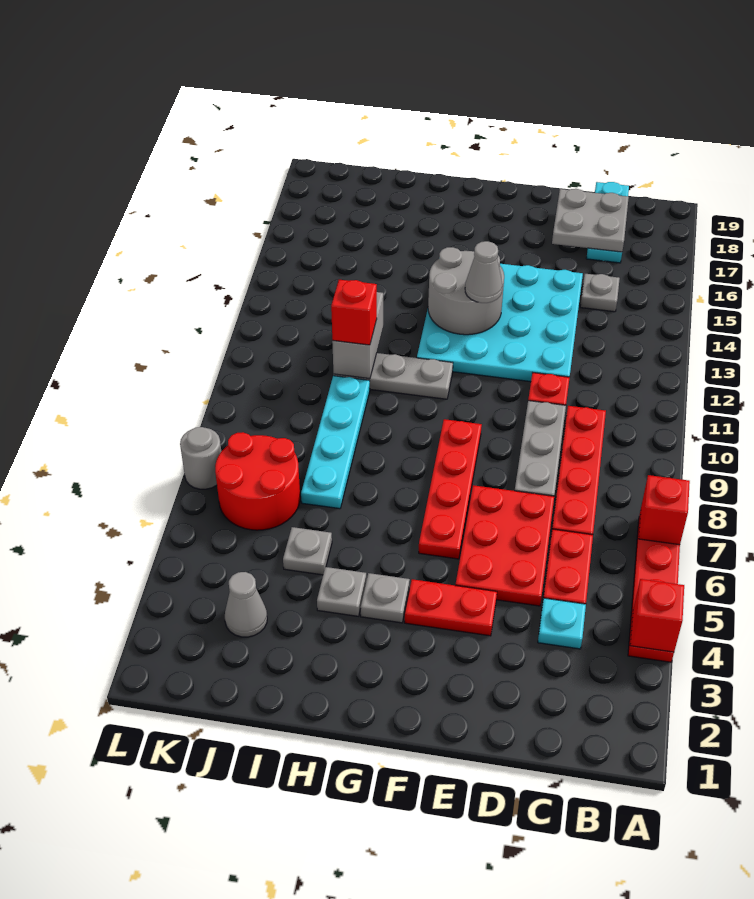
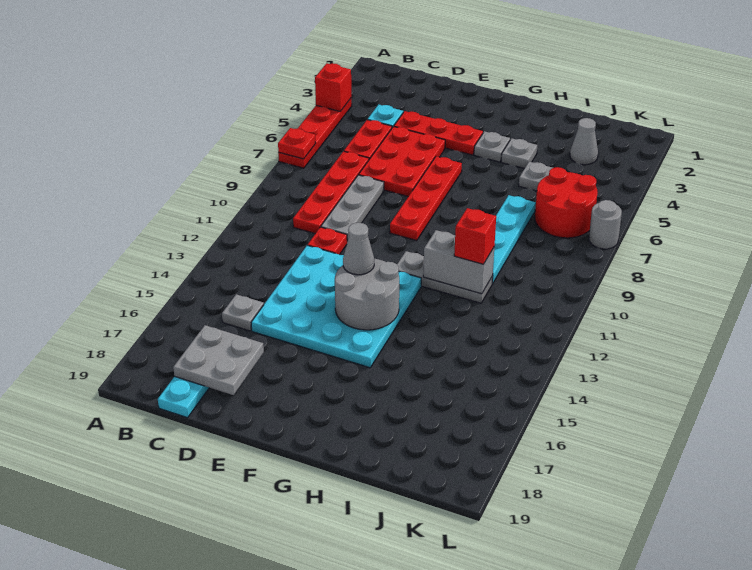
red 1x1 brick [639,475,690,545] -> red 1x1 plate [278,128,316,159]
red 1x2 plate [405,579,497,636] -> red 1x3 plate [394,111,483,155]
grey 1x2 brick [332,292,383,379] -> grey 1x2 brick turned to [423,230,494,294]

